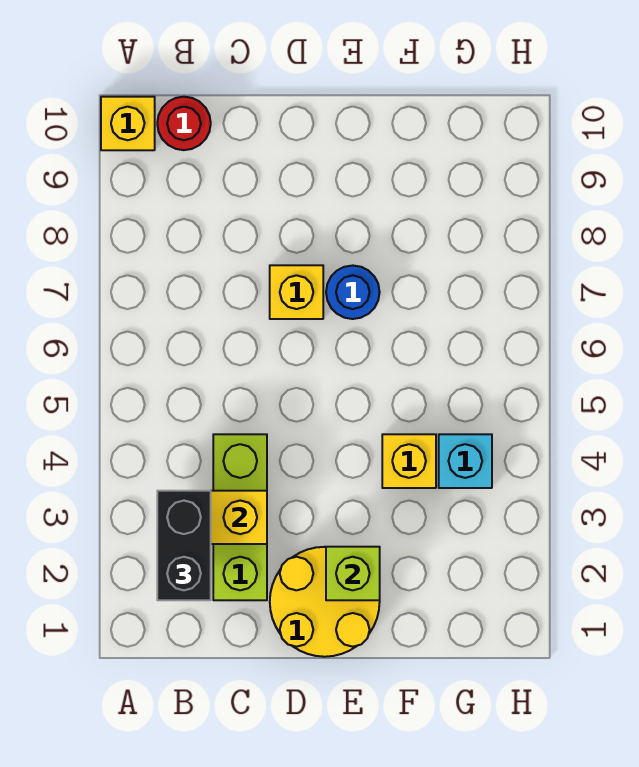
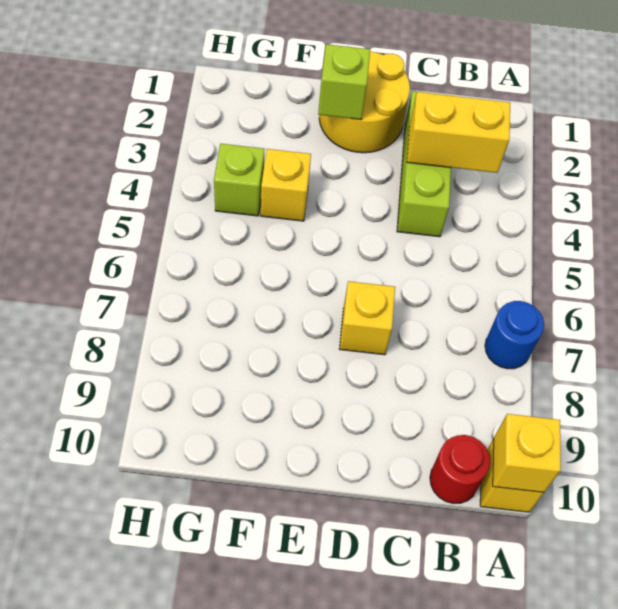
none -> yellow 1x1 brick [493,414,561,492]
black 1x2 brick [157,491,211,600] -> none
blue 1x1 round brick [326,266,380,319] -> blue 1x1 round brick moved to [485,301,544,369]
cyan 1x1 brick [439,434,492,488] -> lime 1x1 brick [214,144,265,216]

